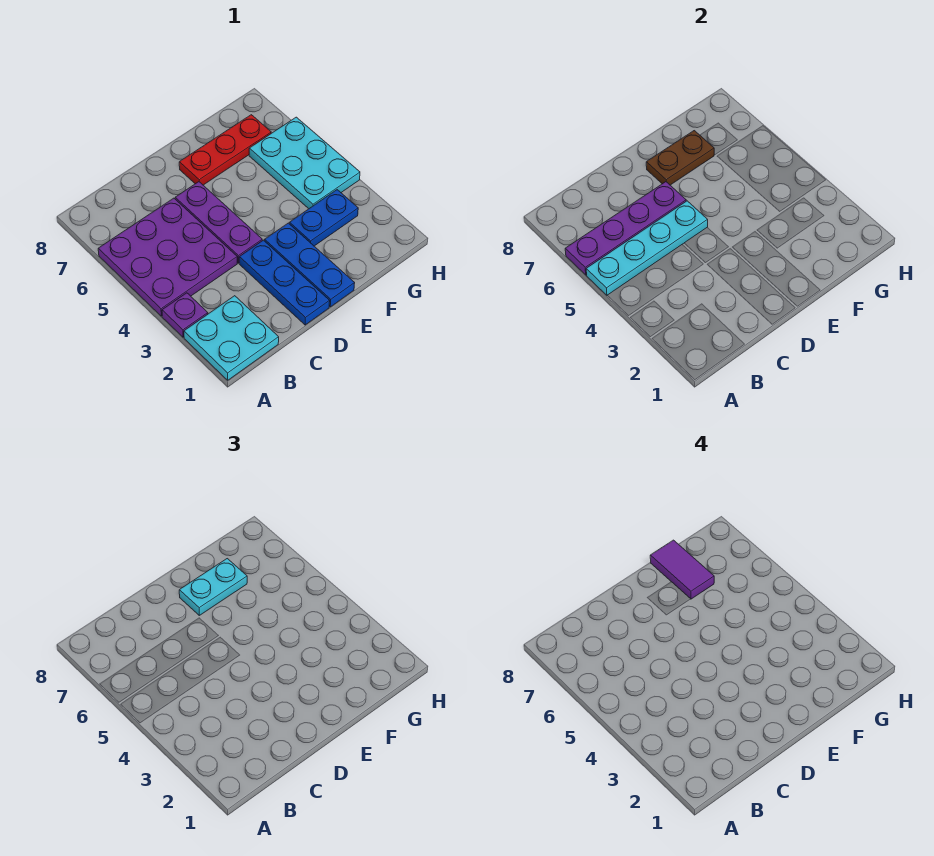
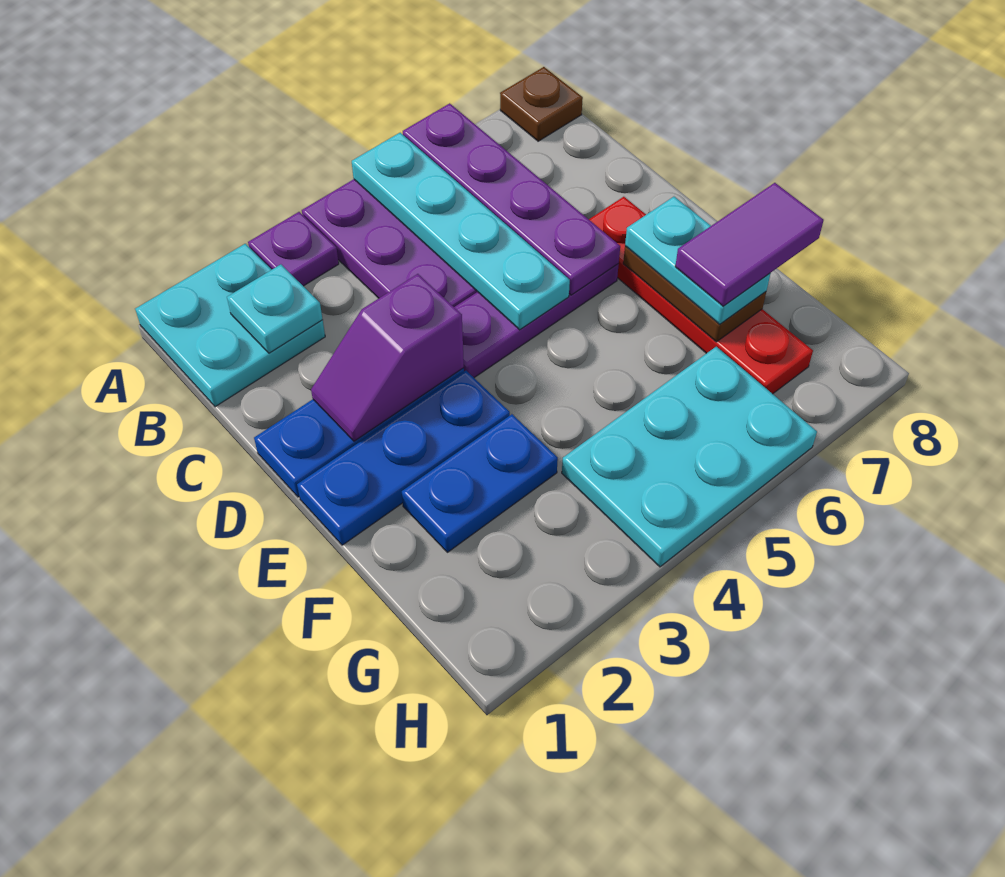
none -> brown 1x1 plate [500,67,583,141]
none -> cyan 1x1 plate [227,264,323,353]
none -> purple 1x2 slope [311,274,464,441]
red 1x3 plate [179,115,271,185] -> red 1x4 plate [589,197,813,394]
blue 1x2 plate [289,190,358,246] -> blue 1x2 plate turned to [402,414,558,552]

